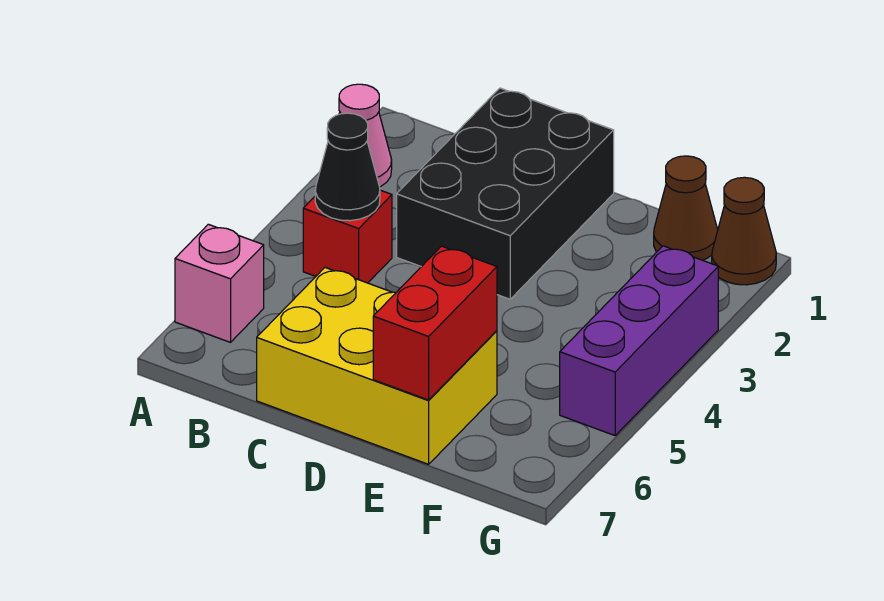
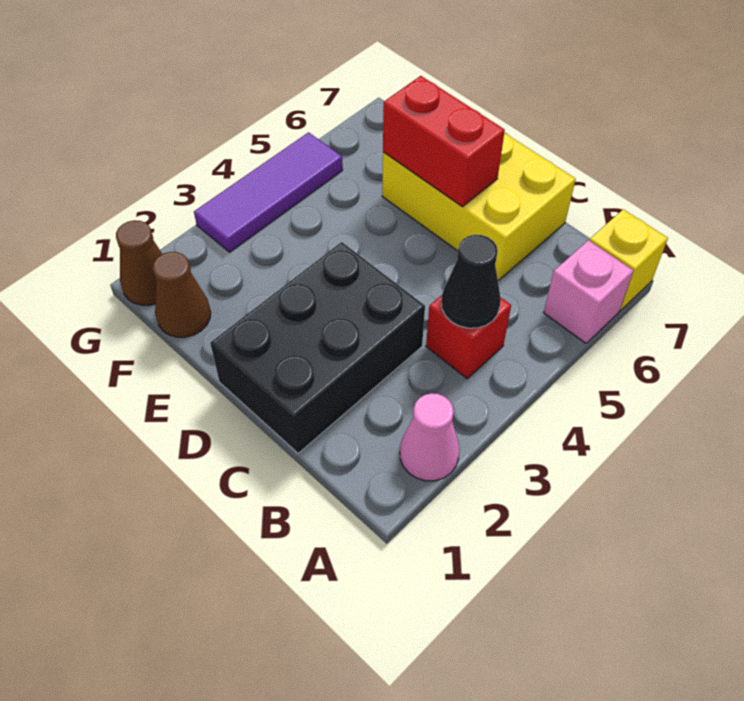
none -> yellow 1x1 brick [590,209,668,311]
red 1x2 brick [373,246,497,400] -> red 1x2 brick turned to [383,76,505,207]
purple 1x3 brick [560,246,718,436] -> purple 1x3 tile [194,132,343,252]

